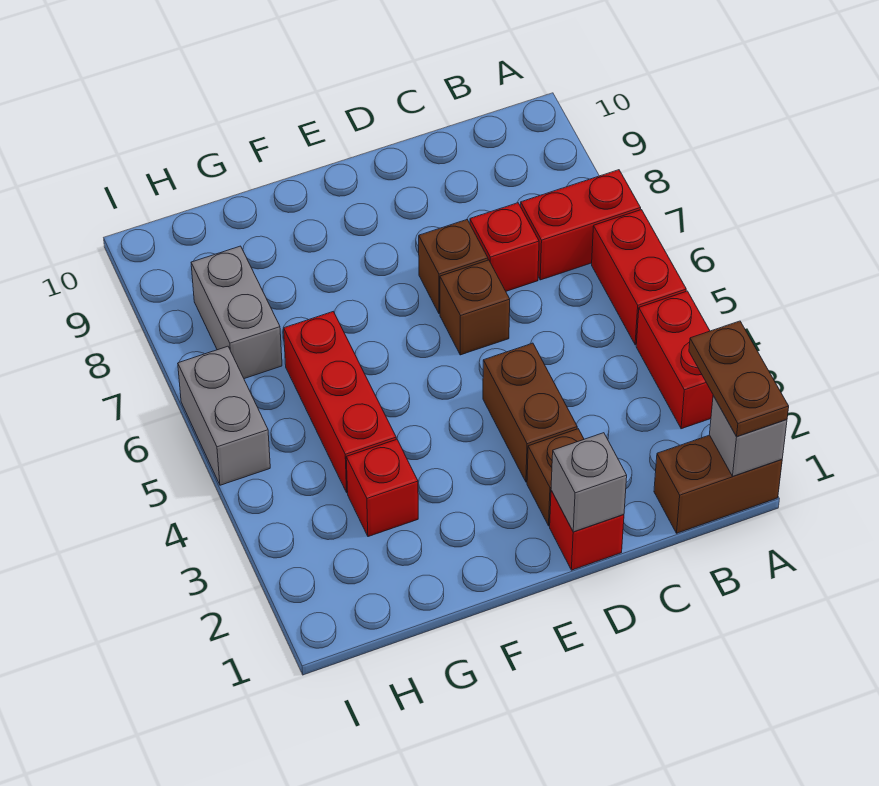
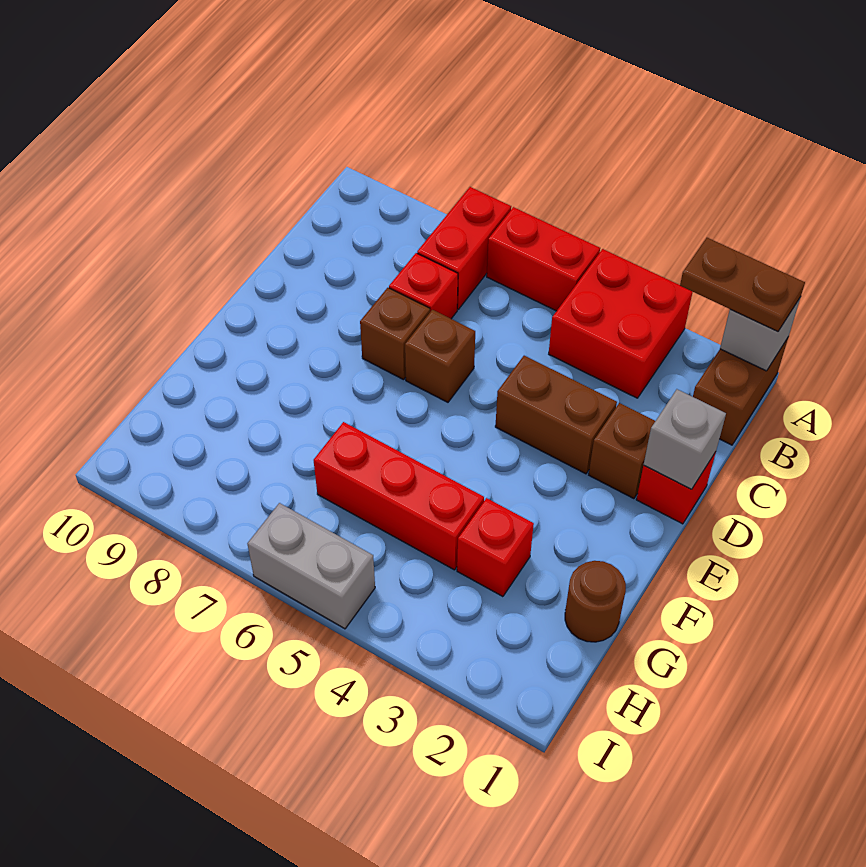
red 1x2 brick [636,291,713,429] -> red 2x2 brick [549,249,692,398]
none -> brown 1x1 round brick [565,561,626,642]
grey 1x2 brick [191,246,282,379] -> none

